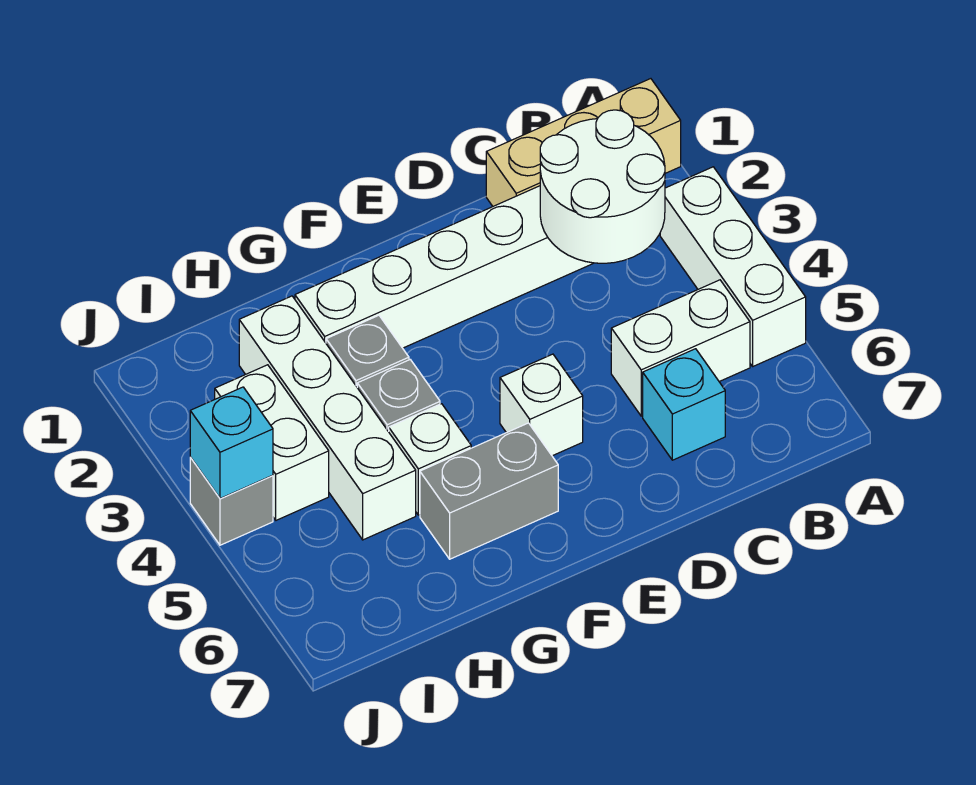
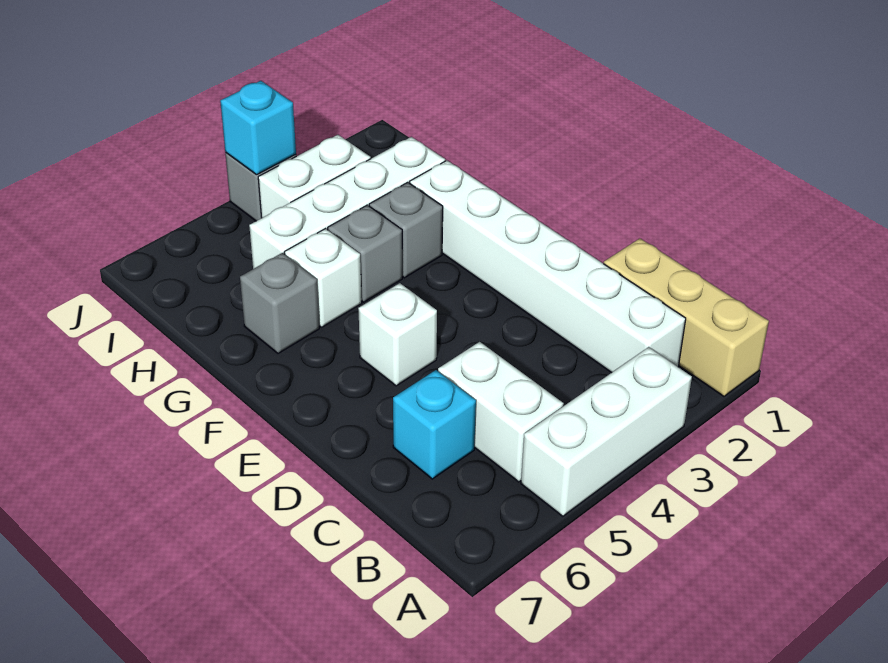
white 2x2 round brick [540,110,665,263] -> none
grey 1x2 brick [420,423,558,559] -> grey 1x1 brick [240,253,319,353]

